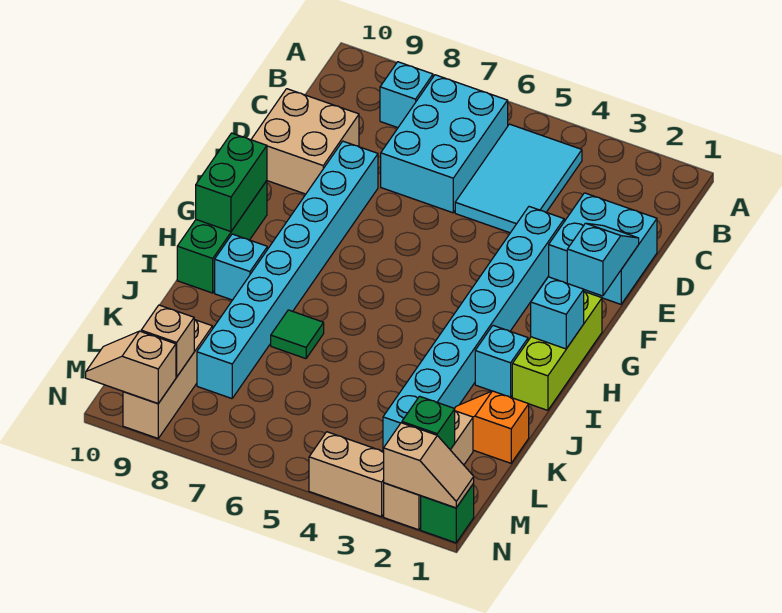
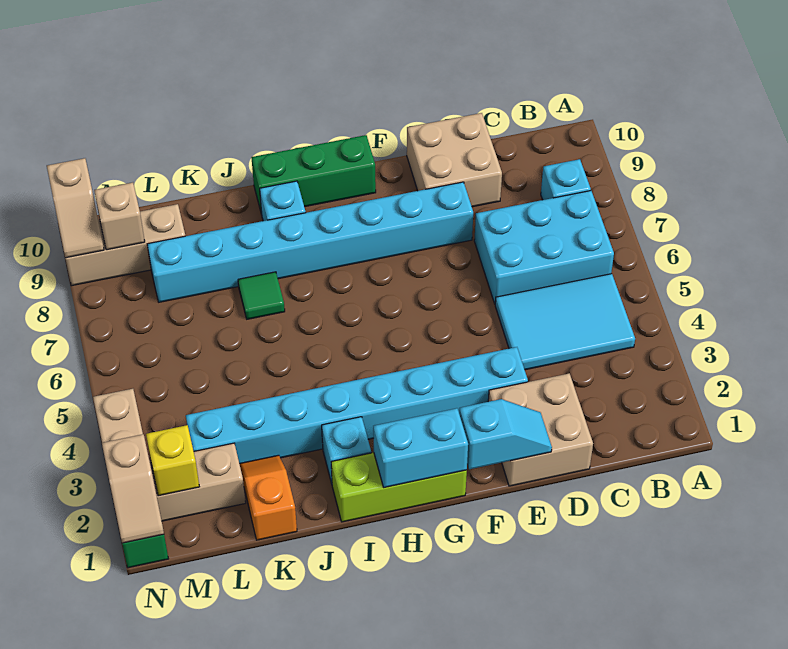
cyan 2x2 brick [549,193,657,304] -> tan 2x2 brick [488,373,593,486]
green 1x2 brick [196,133,267,232] -> none
cyan 1x1 brick [531,277,584,349] -> cyan 1x2 brick [373,408,468,488]
green 1x1 brick [402,396,455,450] -> yellow 1x1 brick [146,425,199,496]
tan 1x2 slope [86,331,176,404] -> tan 1x2 slope turned to [47,158,104,258]

